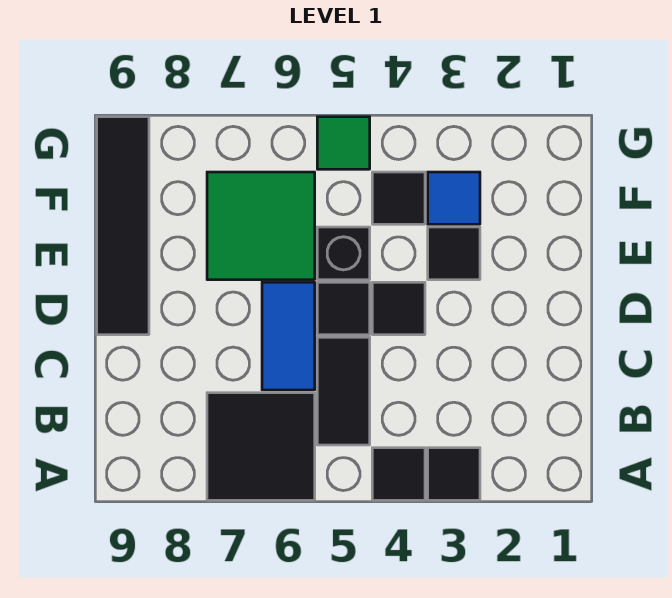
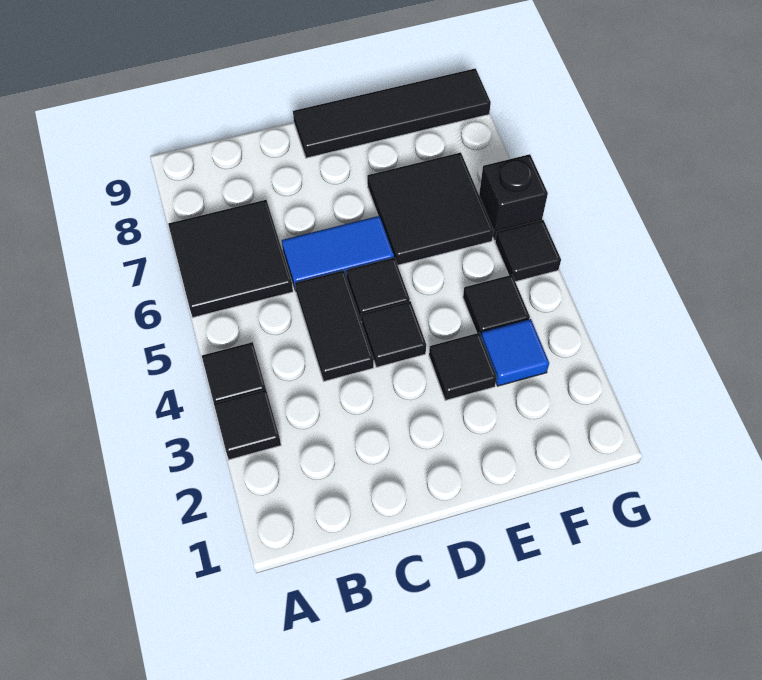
black 1x2 tile [317,337,370,445] -> black 1x2 tile turned to [295,270,374,381]
black 1x1 brick [317,227,370,280] -> black 1x1 brick moved to [479,154,548,241]
green 2x2 tile [207,172,315,280] -> black 2x2 tile [367,152,494,265]
green 1x1 tile [317,117,370,169] -> black 1x1 tile [495,220,561,282]

